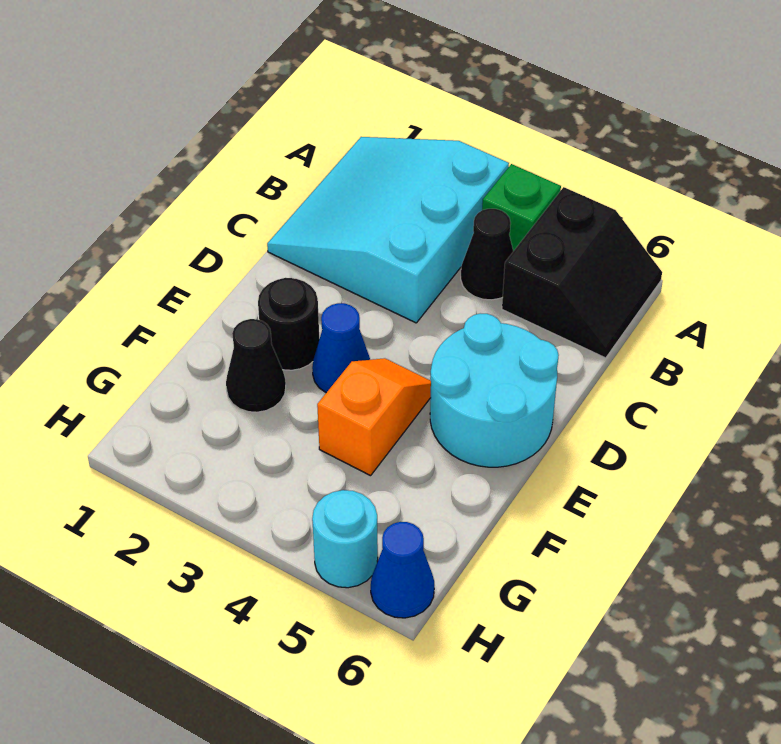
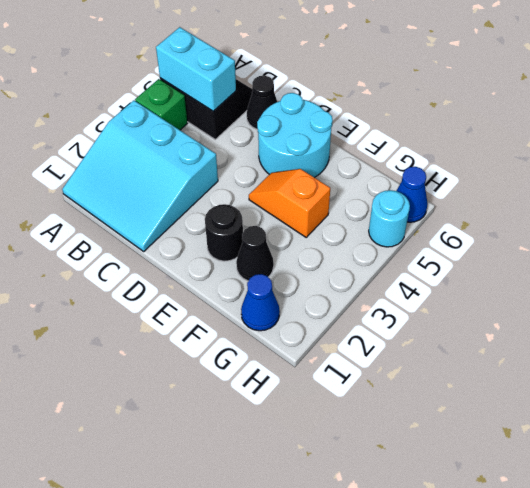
none -> cyan 1x2 brick [156,27,236,111]
black 1x1 cone [461,209,513,300] -> black 1x1 cone moved to [247,76,277,129]
blue 1x1 cone [312,303,370,393] -> blue 1x1 cone moved to [241,274,280,331]

